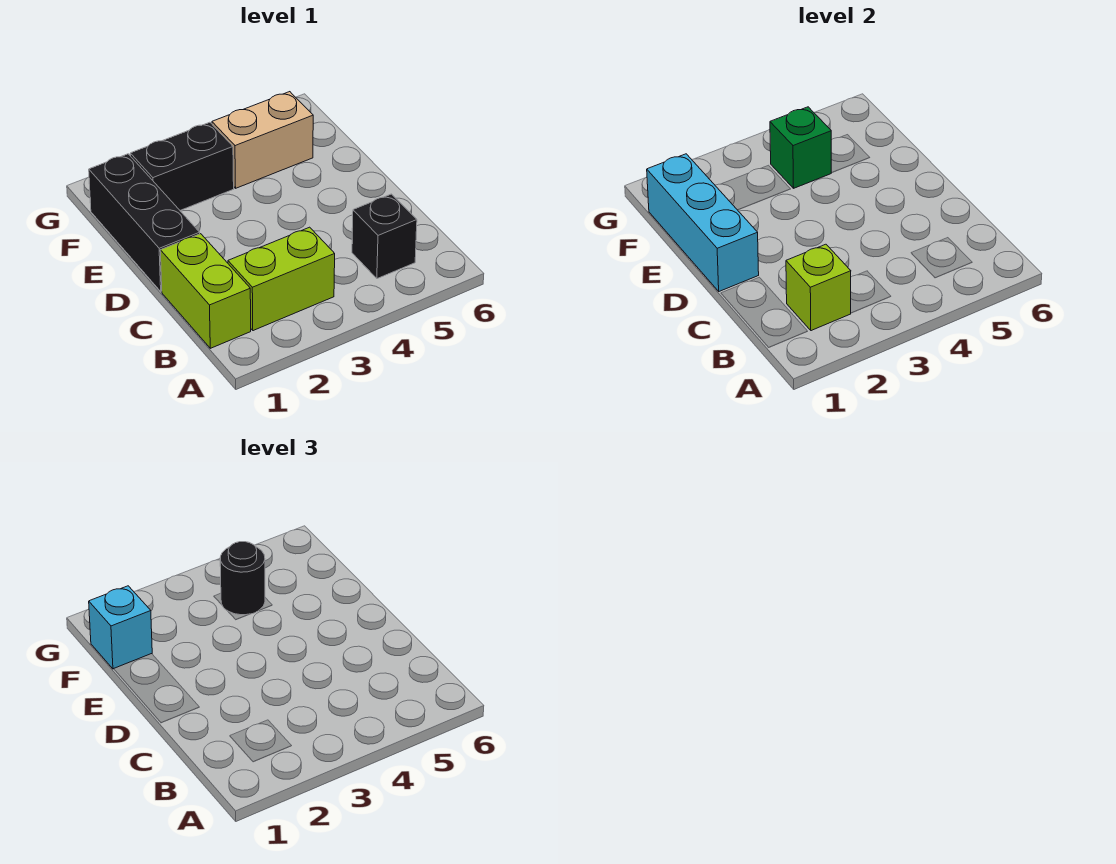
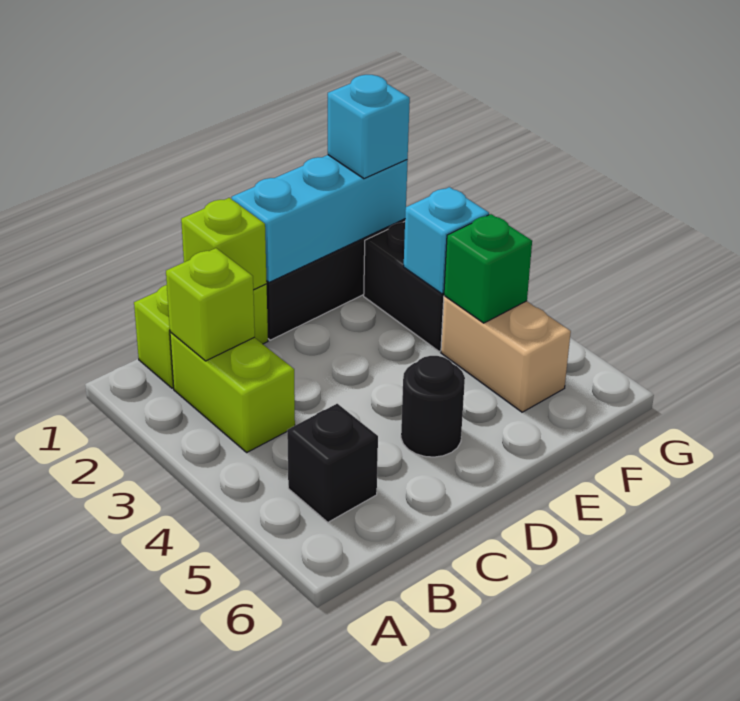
none -> lime 1x1 brick [181,198,267,290]
none -> cyan 1x1 brick [404,187,489,294]
black 1x1 round brick [220,542,265,615] -> black 1x1 round brick moved to [401,356,465,457]

